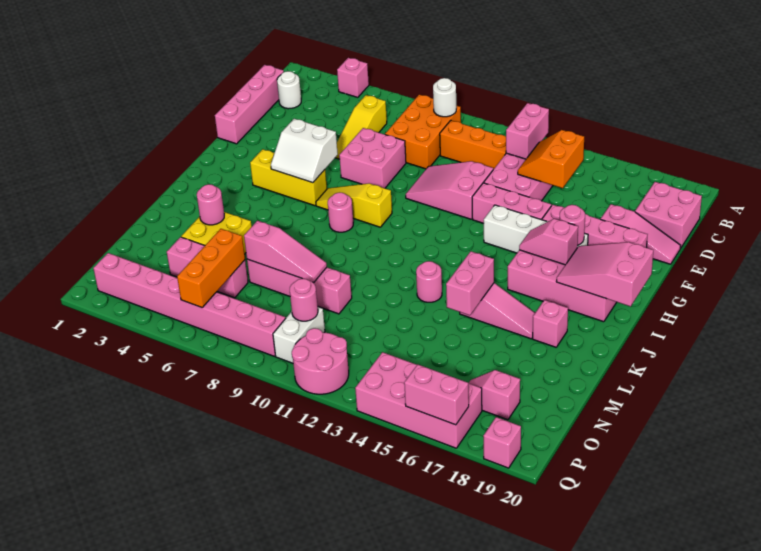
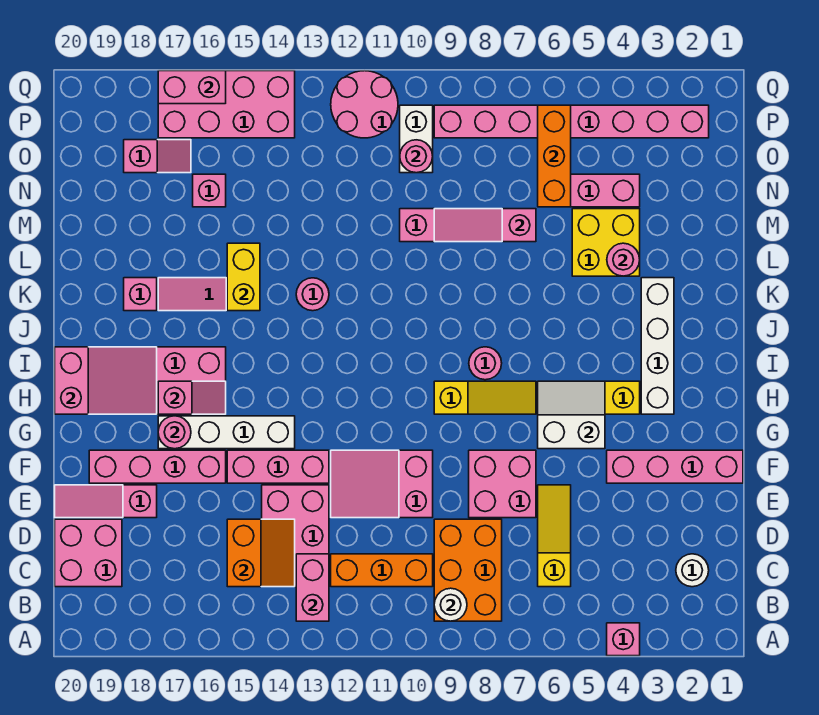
pink 1x4 brick [215,65,284,144] -> pink 1x4 brick turned to [607,450,743,483]
pink 2x3 slope [406,161,493,219] -> pink 2x3 slope turned to [331,450,433,518]
none -> white 1x4 brick [641,278,674,414]
pink 1x2 brick [446,251,494,315] -> yellow 1x2 brick [227,243,260,311]
pink 1x1 brick [483,417,521,468] -> pink 1x1 brick moved to [193,174,226,207]

